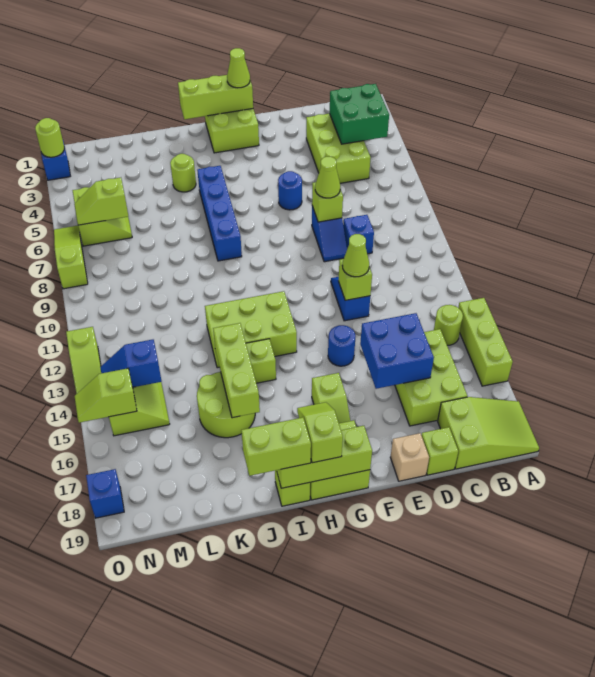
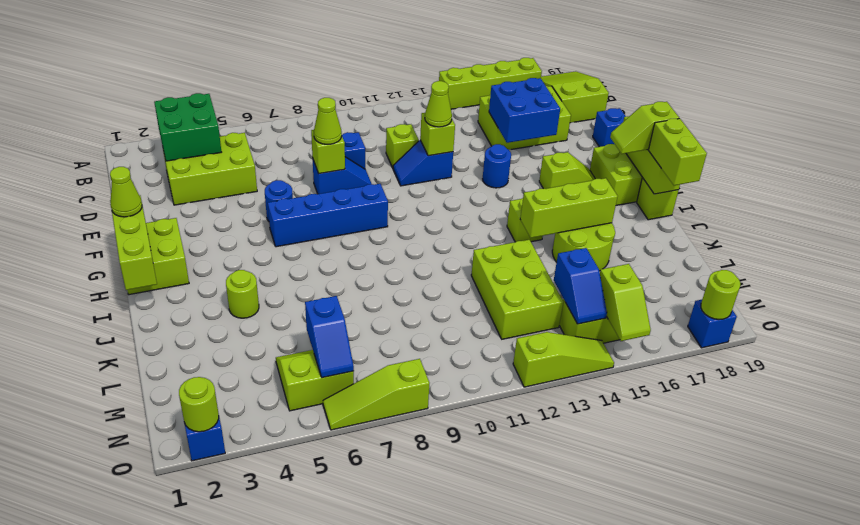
lime 1x3 brick [458,298,513,386] -> lime 1x4 brick [439,58,542,109]
lime 1x1 round brick [434,305,463,345] -> lime 1x1 round brick moved to [701,270,740,320]
lime 1x1 brick [421,427,458,475] -> lime 1x1 brick moved to [386,124,419,168]
tan 1x1 brick [390,433,429,481] -> blue 1x1 brick [593,108,626,147]
lime 2x3 brick [205,291,297,368] -> lime 2x3 brick moved to [471,240,563,339]
blue 1x4 brick [197,166,242,261] -> blue 1x4 brick moved to [268,184,388,247]
lime 1x2 slope [74,178,129,225] -> blue 1x2 slope [305,296,354,378]

